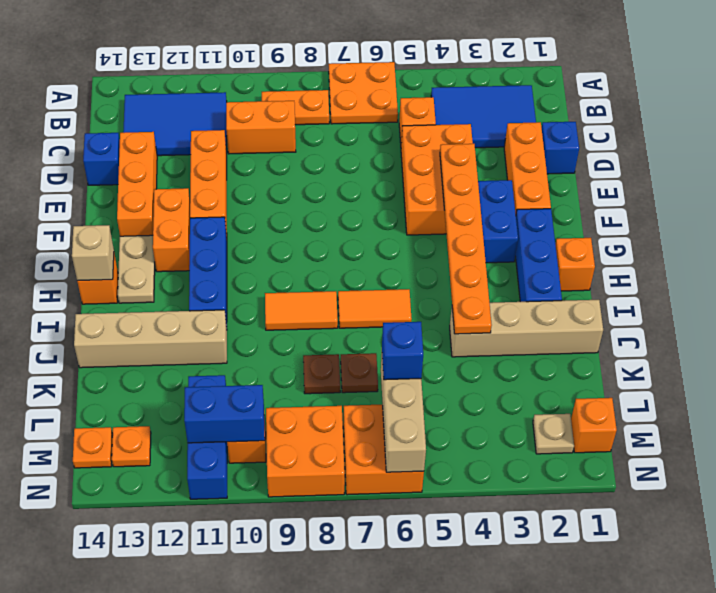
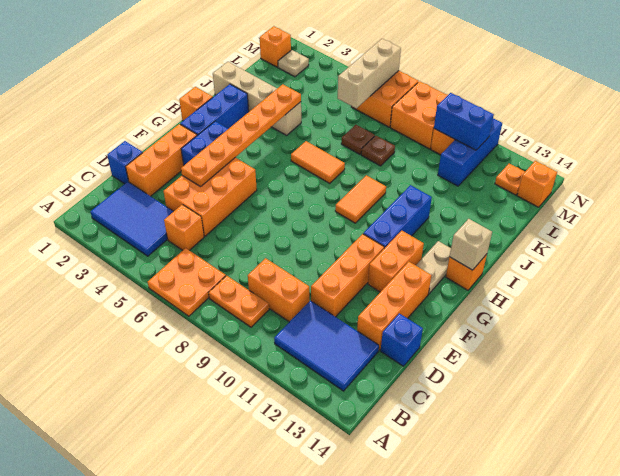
orange 1x2 tile [265,291,338,330] -> orange 1x2 tile turned to [335,175,386,223]
tan 1x4 brick [74,310,227,368] -> none
blue 1x1 brick [382,322,423,380] -> none
orange 1x1 plate [73,427,113,468] -> orange 1x1 brick [517,161,557,207]

